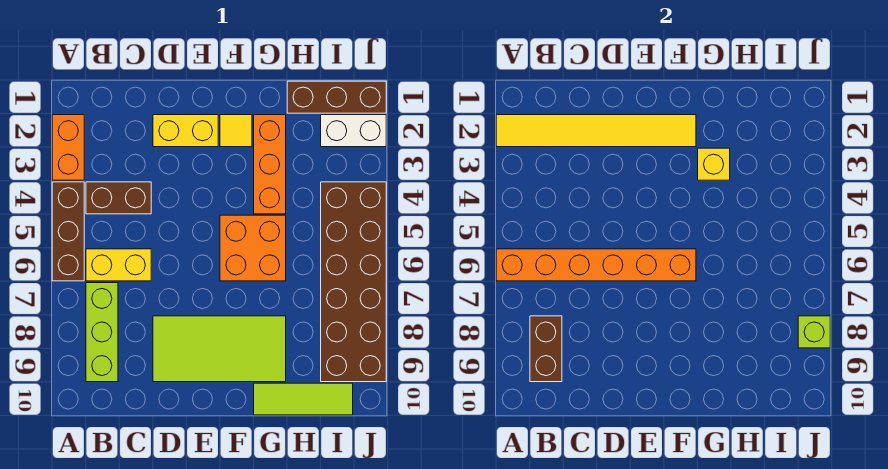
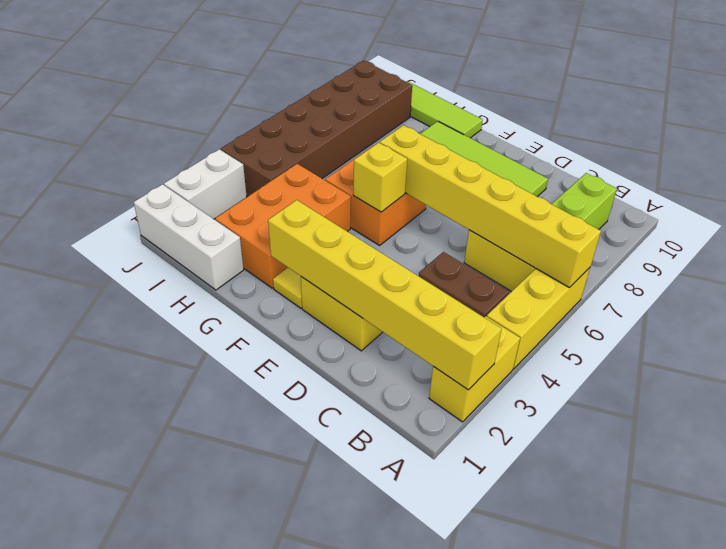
orange 1x2 brick [52,115,84,180] -> yellow 1x2 brick [429,316,520,422]
yellow 1x6 tile [496,115,696,147] -> yellow 1x6 brick [268,200,502,390]
brown 1x3 brick [52,182,84,281] -> yellow 1x3 brick [487,268,590,369]
orange 1x6 brick [496,249,696,281] -> yellow 1x6 brick [380,125,601,288]
brown 1x2 brick [530,316,562,382] -> none
orange 1x3 brick [254,115,286,214] -> orange 2x3 brick [215,164,351,288]
yellow 1x1 brick [698,148,730,180] -> yellow 1x1 brick moved to [353,143,407,212]
brown 1x3 brick [287,81,386,113] -> white 1x3 brick [134,184,244,290]
white 1x2 brick [321,115,386,147] -> white 1x2 brick turned to [164,149,247,219]
lime 1x1 brick [798,316,830,348] -> none

